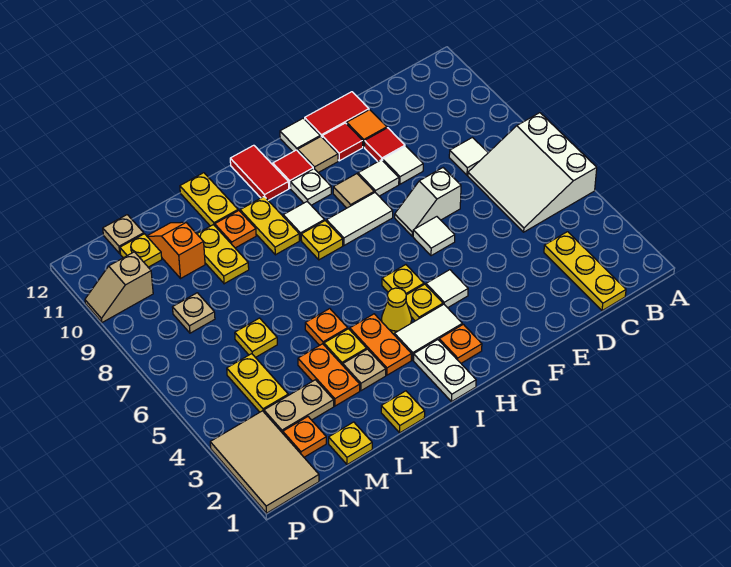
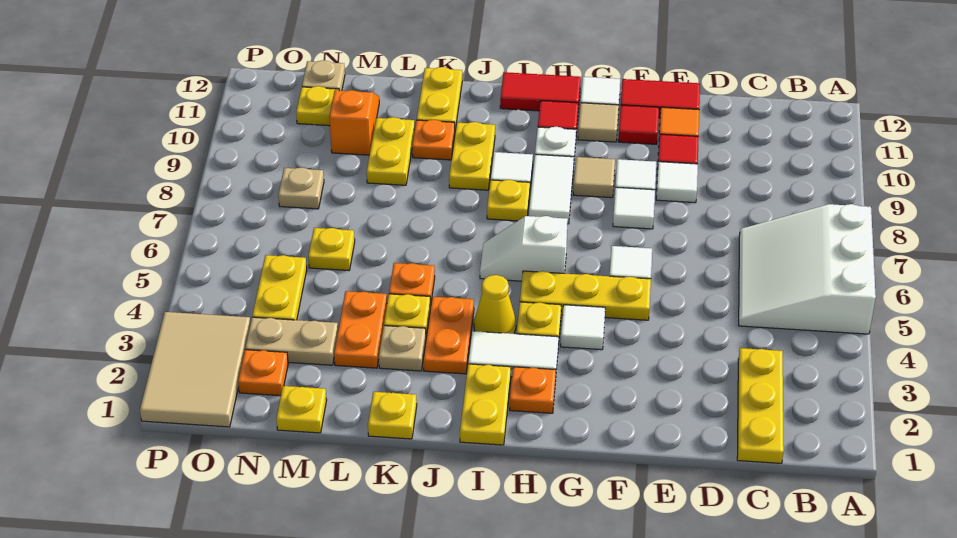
white 1x1 tile [449,138,488,175] -> white 1x1 tile moved to [613,187,655,229]
white 1x2 slope [395,168,461,236] -> white 1x2 slope moved to [480,216,568,281]
white 1x2 tile [327,192,393,245] -> white 1x2 tile turned to [529,154,574,224]
yellow 1x1 plate [382,265,424,295] -> yellow 1x3 plate [520,271,651,320]
white 1x2 plate [414,340,476,402] -> yellow 1x2 plate [460,364,511,445]
red 1x2 tile [230,145,289,200] -> red 1x2 tile turned to [500,72,581,111]
tan 1x2 slope [85,252,153,322] -> none

